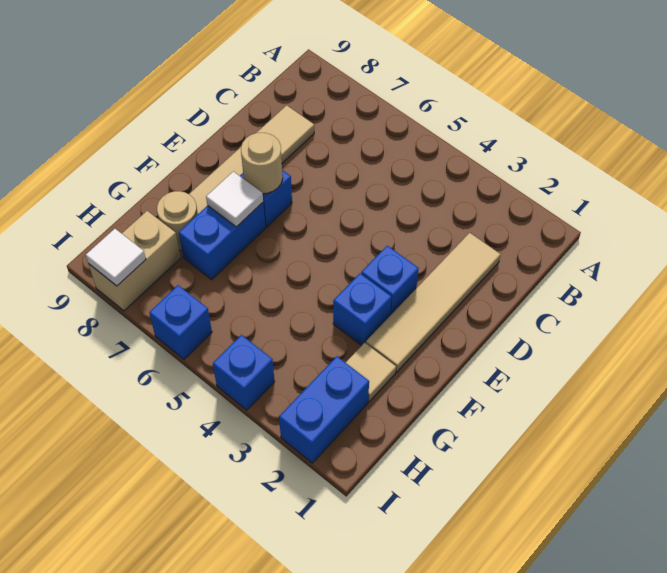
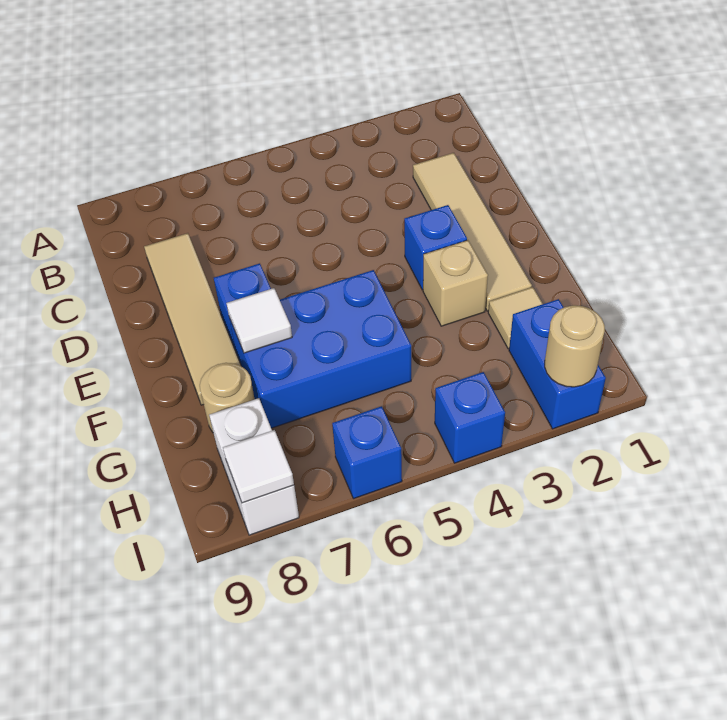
tan 1x1 round brick [241,133,283,194] -> tan 1x1 round brick moved to [545,305,605,387]
blue 1x1 brick [333,273,391,346] -> tan 1x1 brick [423,240,488,326]
blue 1x2 brick [179,203,265,280] -> blue 2x3 brick [229,270,411,428]
tan 1x2 brick [89,211,180,311] -> white 1x2 brick [209,398,299,535]

